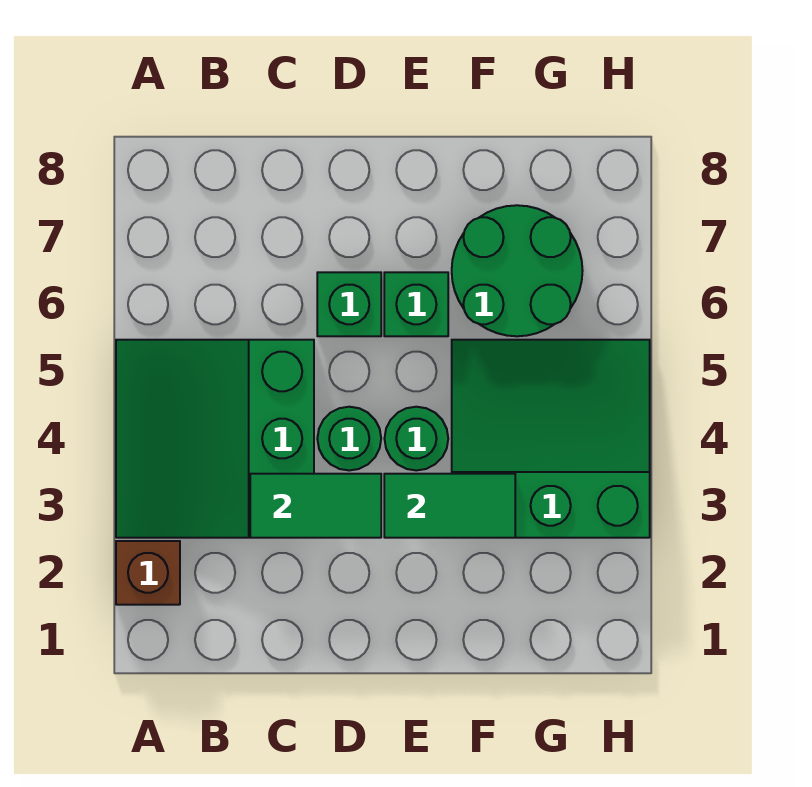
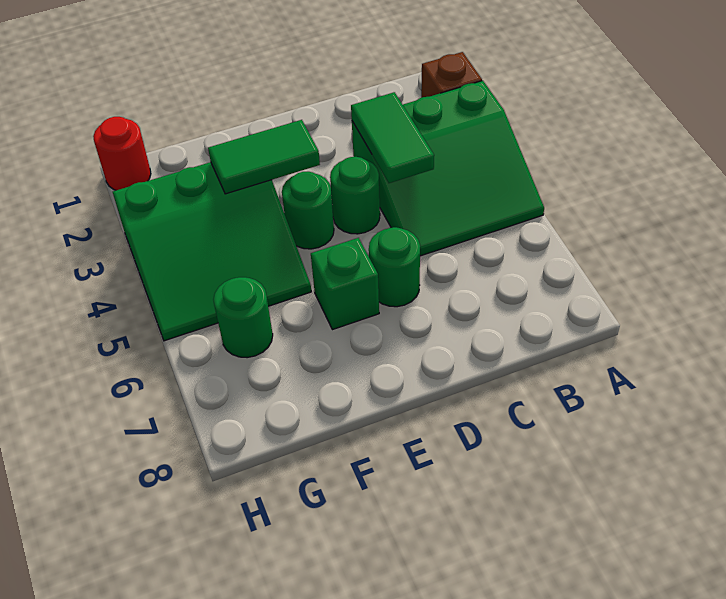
green 3x3 slope [116,340,314,538] -> green 3x3 slope turned to [352,81,544,256]
green 1x2 tile [250,474,381,538] -> green 1x2 tile turned to [351,92,434,183]
green 1x1 brick [317,272,381,336] -> green 1x1 round brick [369,227,420,307]
green 2x2 round brick [452,205,583,336] -> green 1x1 round brick [213,277,273,358]
none -> red 1x1 round brick [93,117,151,190]

